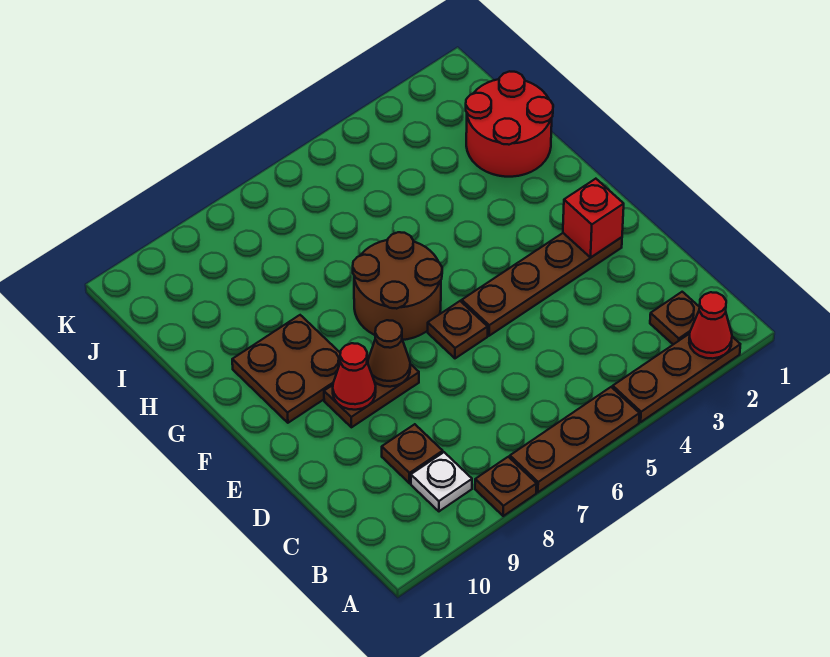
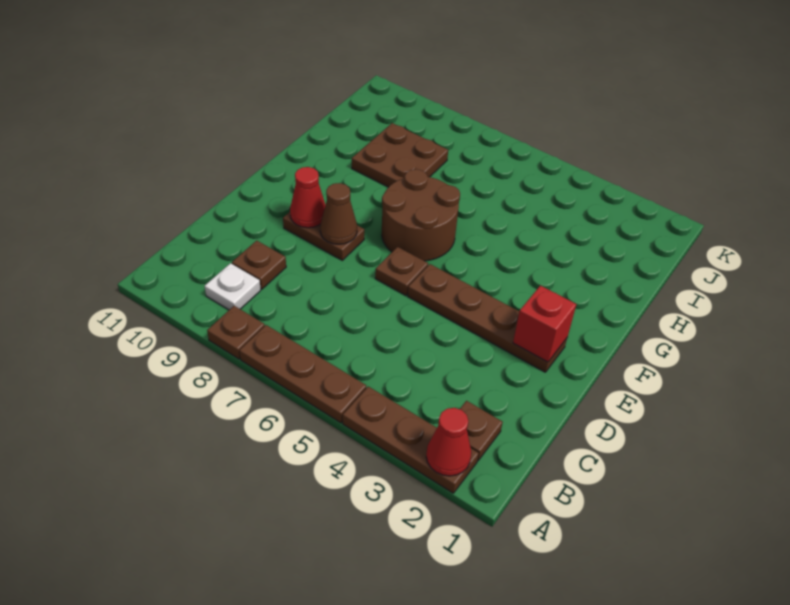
brown 2x2 plate [232,315,340,423] -> brown 2x2 plate moved to [352,123,448,187]
red 2x2 round brick [466,71,553,177] -> none

